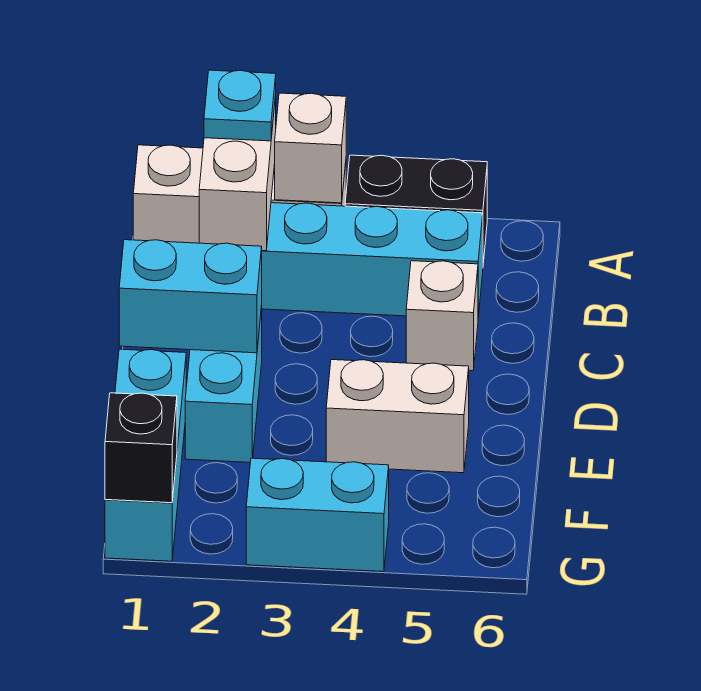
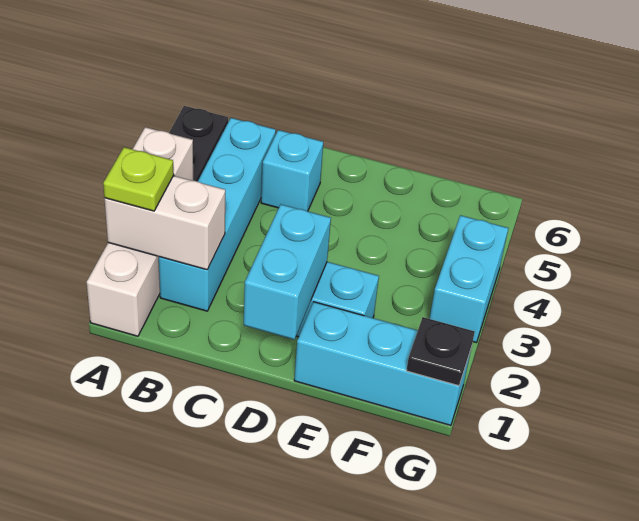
cyan 1x1 plate [204,70,276,141] -> lime 1x1 plate [103,147,174,211]
white 1x1 brick [406,261,478,371] -> cyan 1x1 brick [261,130,323,211]
white 1x2 brick [326,360,469,473] -> none
black 1x1 brick [105,393,177,503] -> black 1x1 plate [406,317,475,386]

